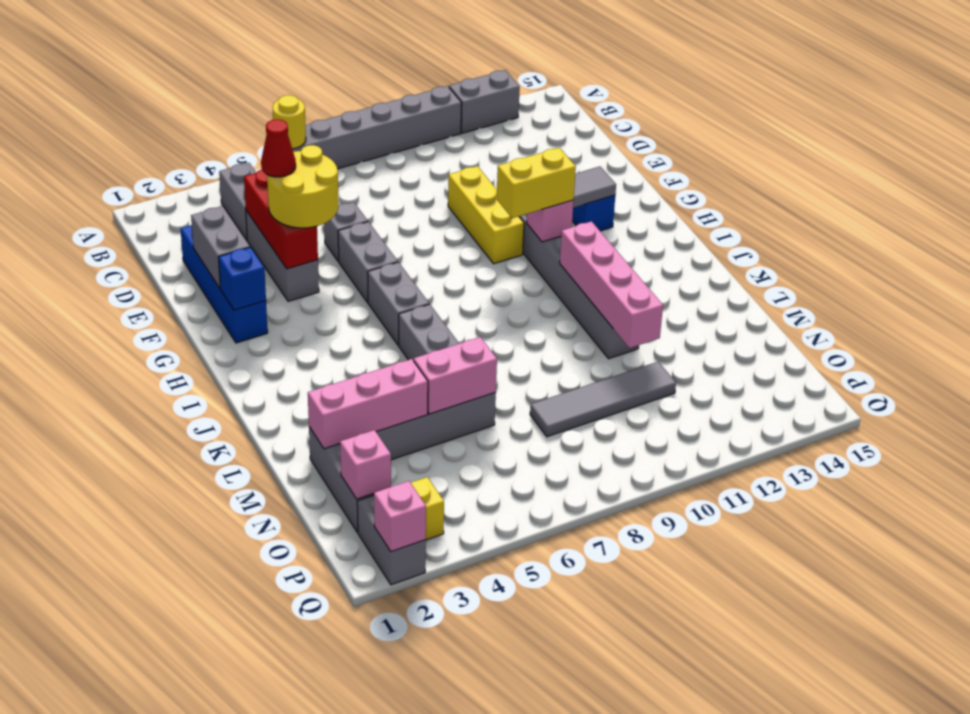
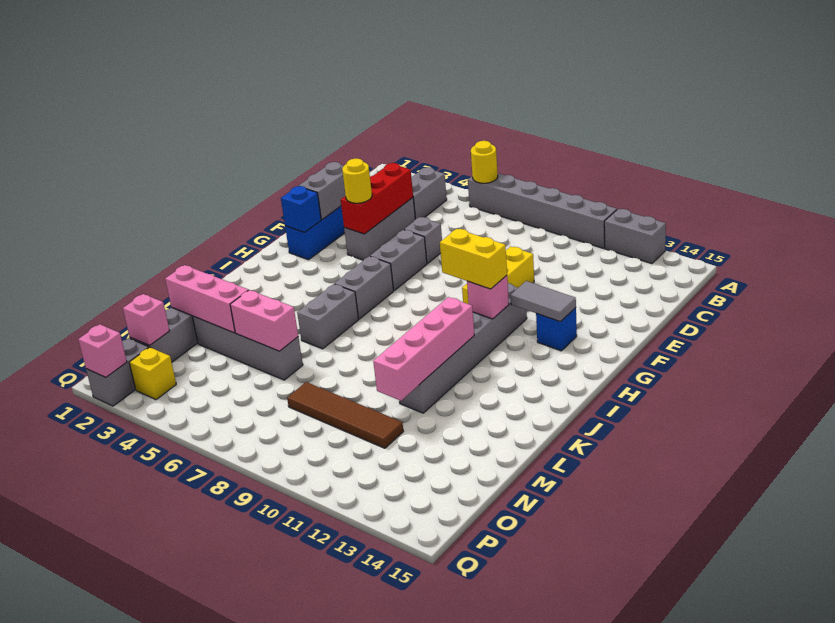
yellow 2x2 round brick [267,145,339,228] -> yellow 1x1 round brick [342,158,372,203]
red 1x1 cone [261,119,296,177] -> none
grey 1x4 tile [530,362,676,437] -> brown 1x4 tile [287,382,404,448]

